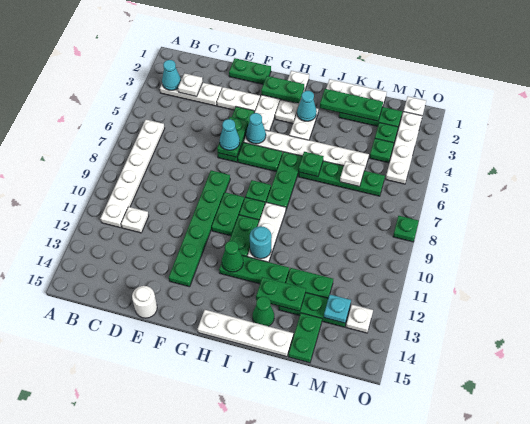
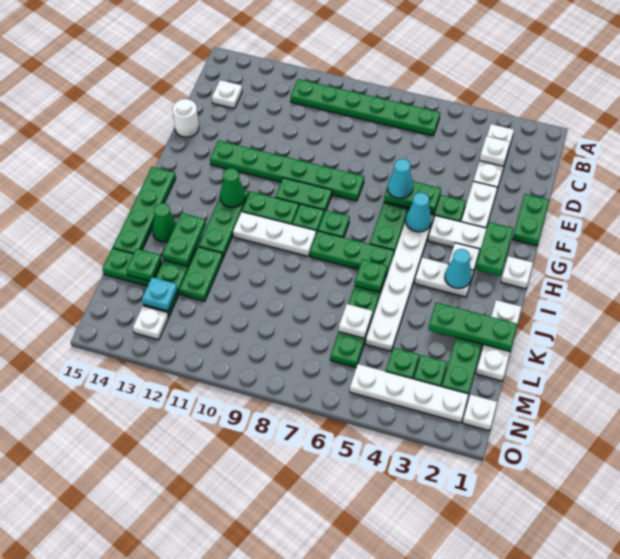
cyan 1x1 cone [162,60,181,90] -> none
white 1x6 plate [100,120,165,228] -> green 1x6 plate [291,79,440,136]
white 1x1 plate [121,207,149,233] -> white 1x1 plate moved to [212,80,242,109]
white 1x4 plate [198,310,293,357] -> green 1x4 plate [113,167,176,254]
cyan 1x1 round brick [250,226,272,259] -> none
green 1x3 plate [320,89,383,121] -> green 1x3 plate turned to [428,303,517,352]
green 1x1 plate [393,216,419,242] -> green 1x1 plate moved to [126,249,162,281]

